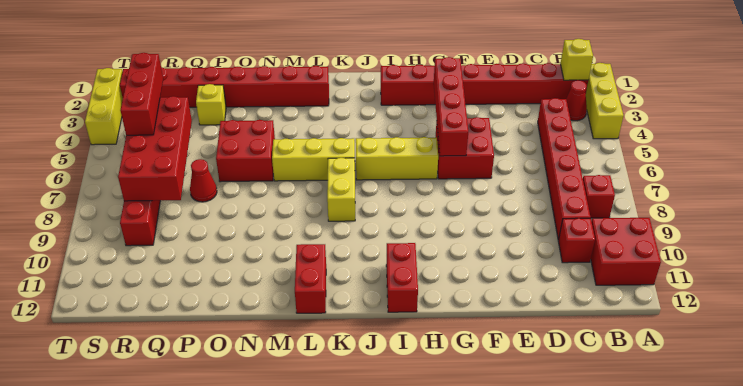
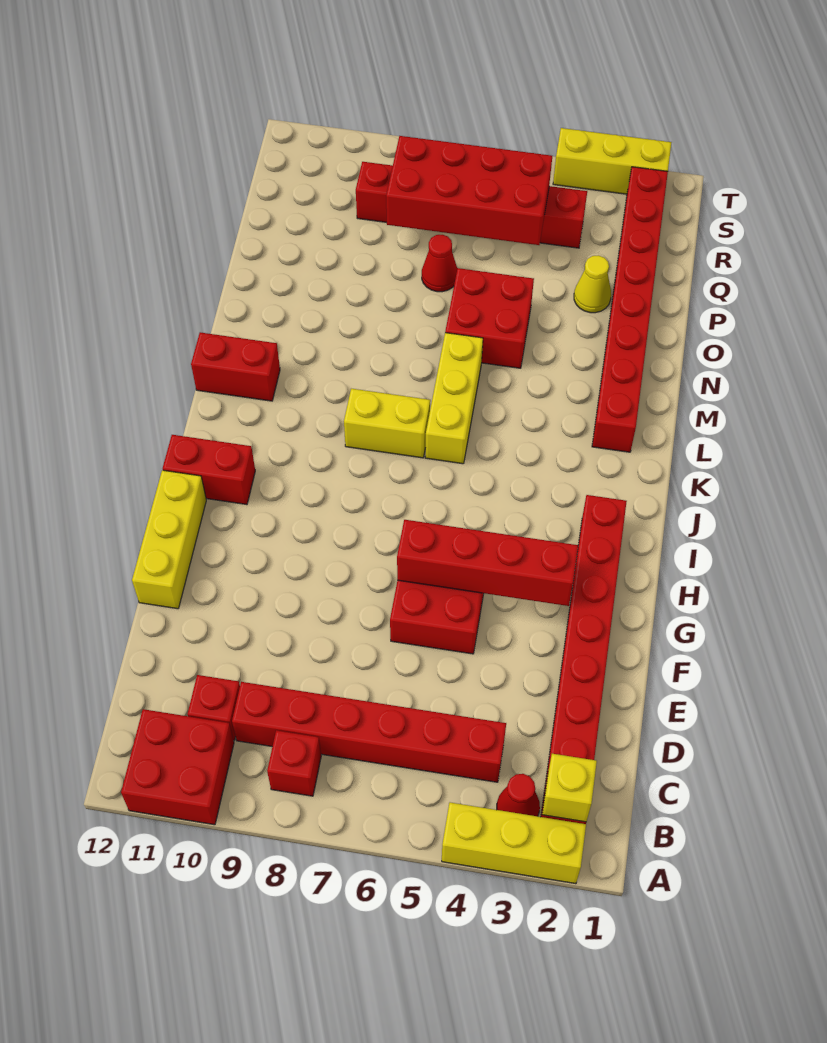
yellow 1x3 brick [356,137,438,180] -> yellow 1x3 brick moved to [132,470,206,609]
yellow 1x1 brick [196,84,226,125] -> yellow 1x1 cone [574,255,611,313]
red 1x3 brick [120,53,163,135] -> none

